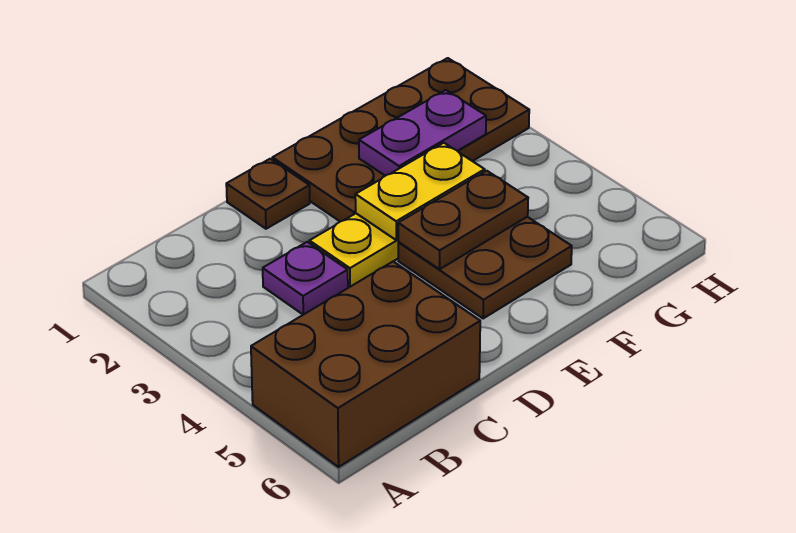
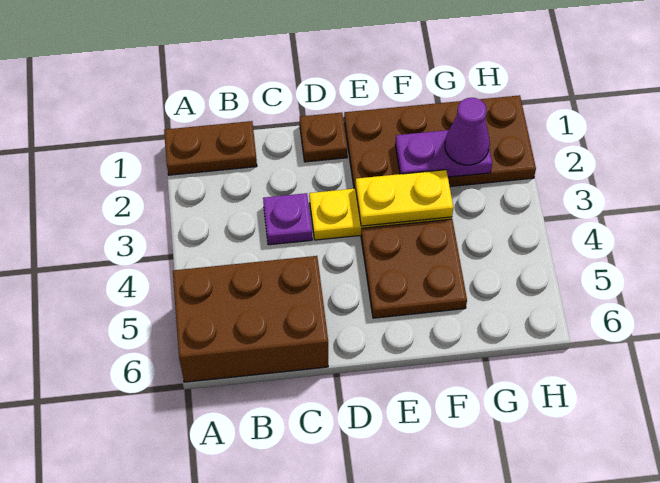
brown 1x2 plate [398,171,528,269] -> brown 1x2 plate moved to [164,121,257,175]
none -> purple 1x1 cone [445,98,490,165]

